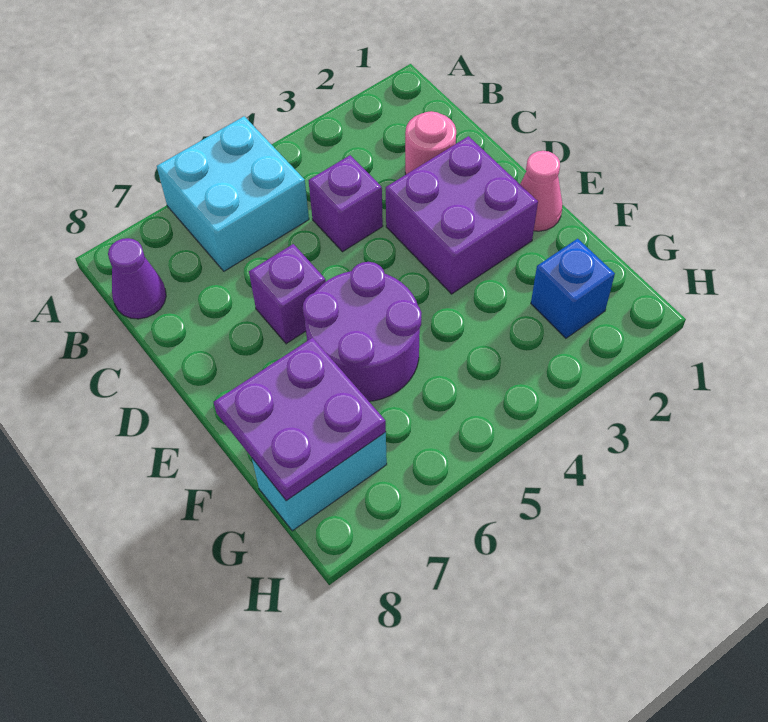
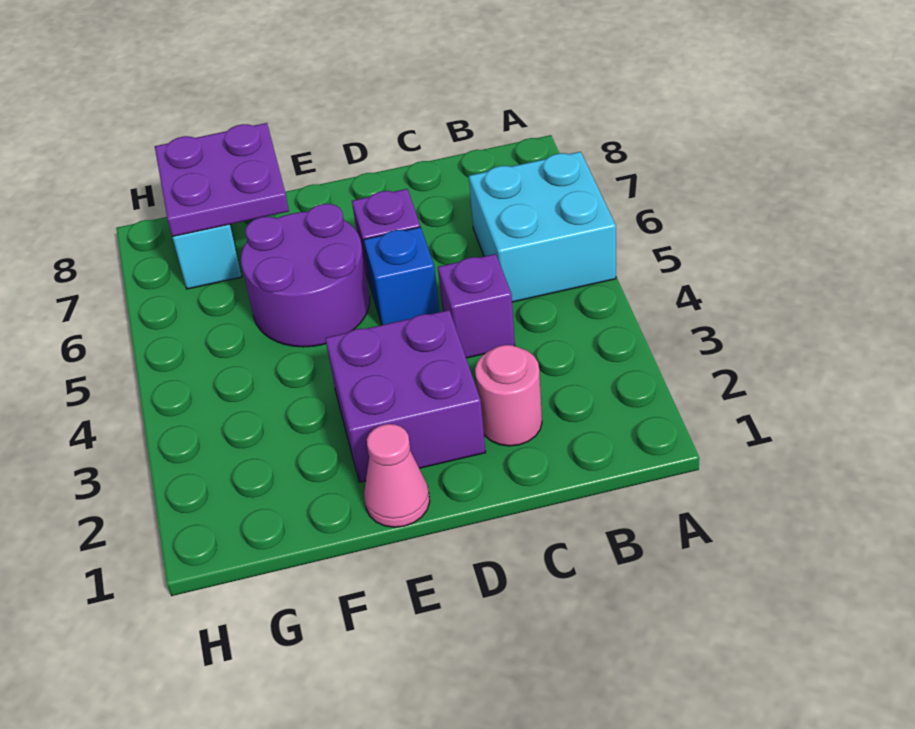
purple 1x1 cone [108,238,166,319] -> none
blue 1x1 brick [531,239,615,338] -> blue 1x1 brick moved to [364,227,439,325]

